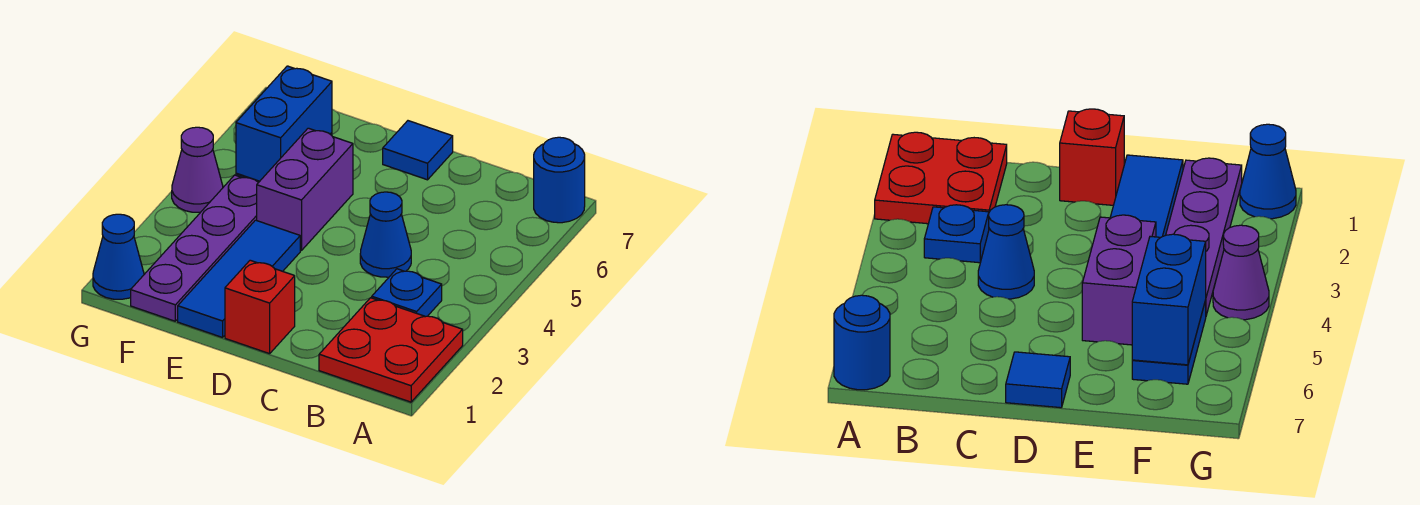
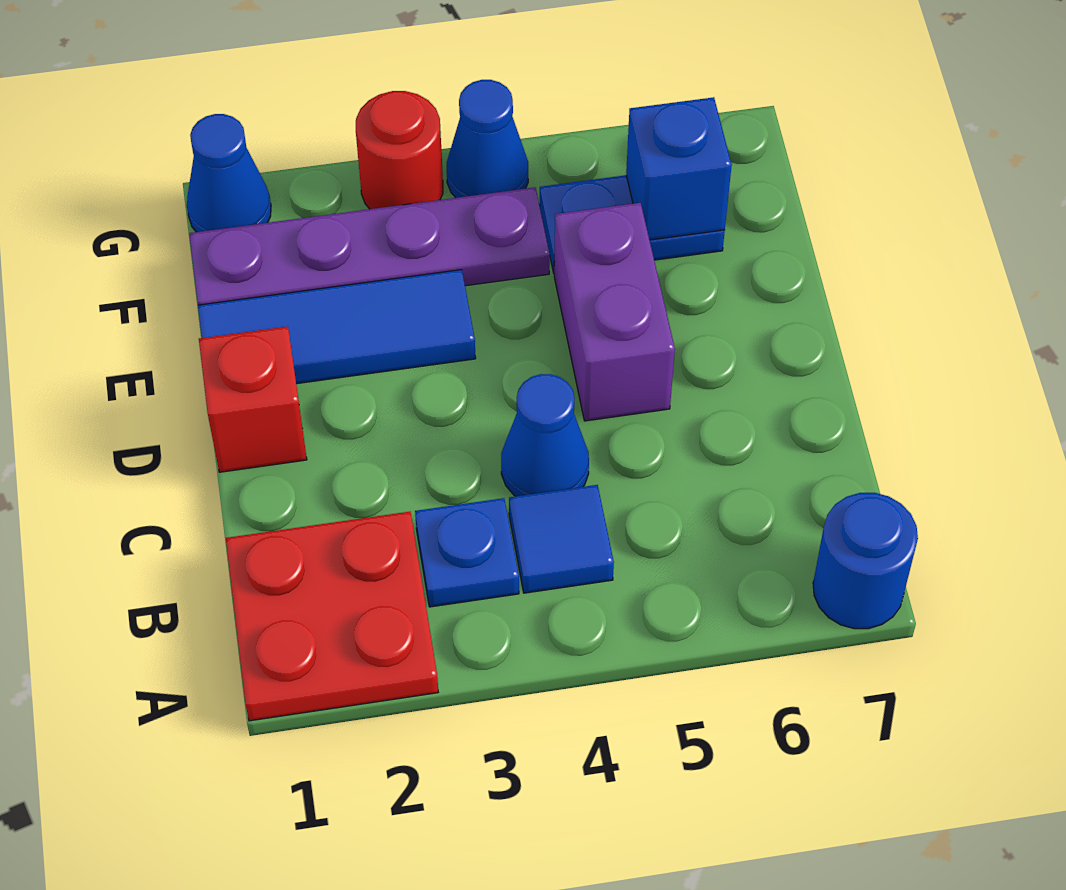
blue 1x1 tile [383,121,453,180] -> blue 1x1 tile moved to [509,485,614,593]
purple 1x2 brick [257,128,353,251] -> purple 1x2 brick turned to [554,203,675,421]
blue 1x2 brick [236,66,332,181] -> blue 1x1 brick [626,97,732,240]
none -> red 1x1 round brick [356,91,443,209]
purple 1x1 cone [172,127,223,213] -> blue 1x1 cone [447,80,528,198]

